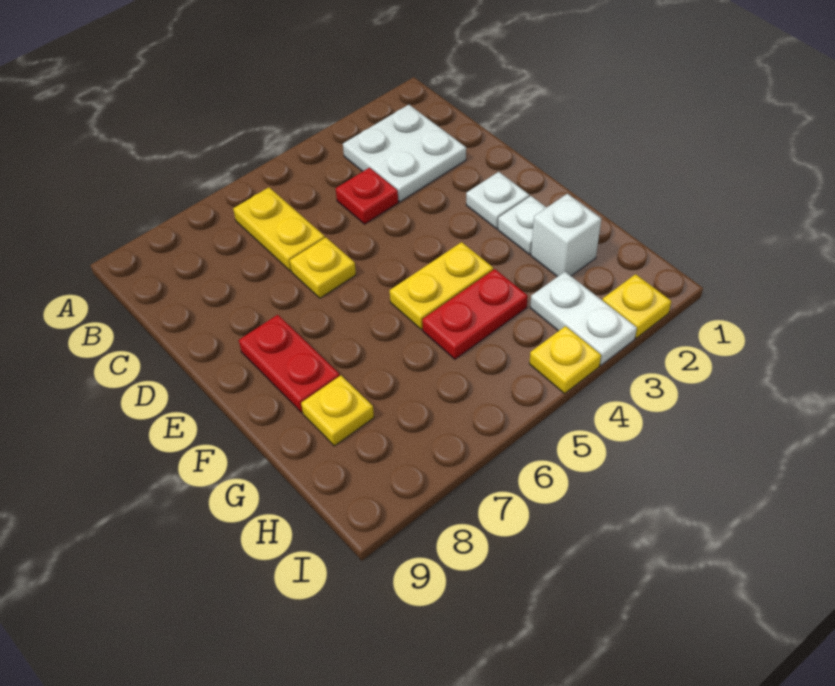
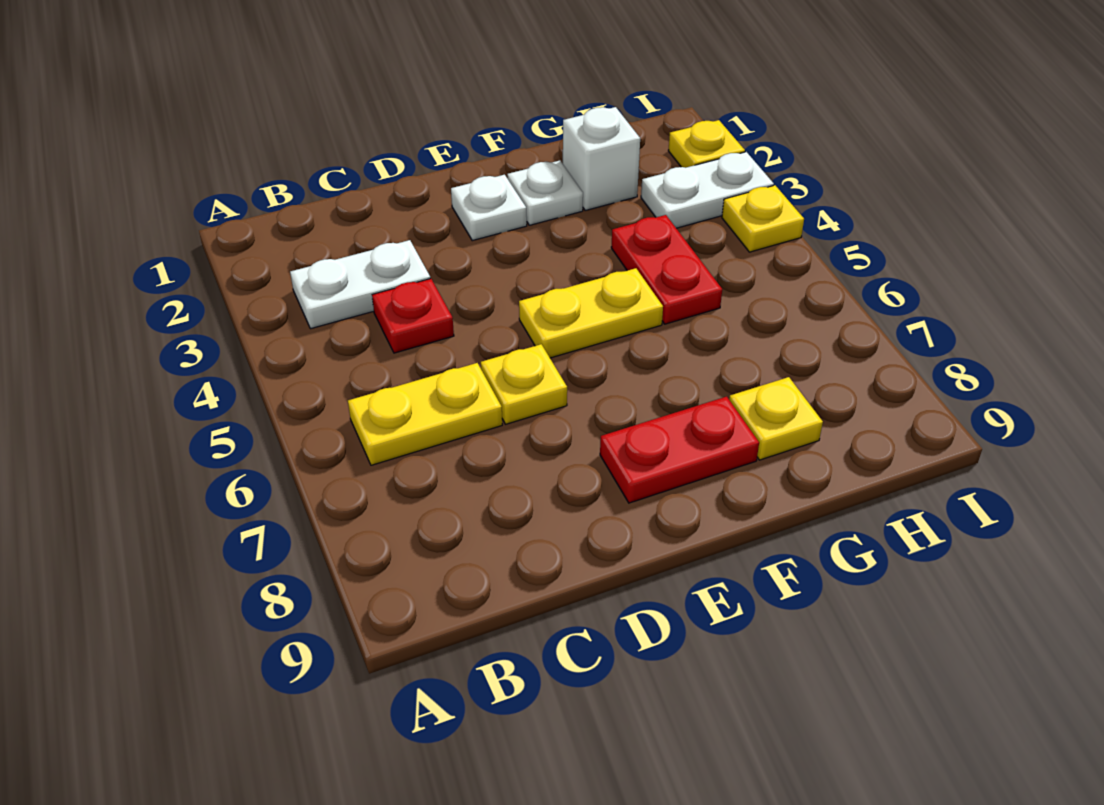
white 2x2 plate [343,105,466,202] -> white 1x2 plate [290,240,430,329]
yellow 1x2 plate [390,242,493,330] -> yellow 1x2 plate turned to [519,268,663,358]

